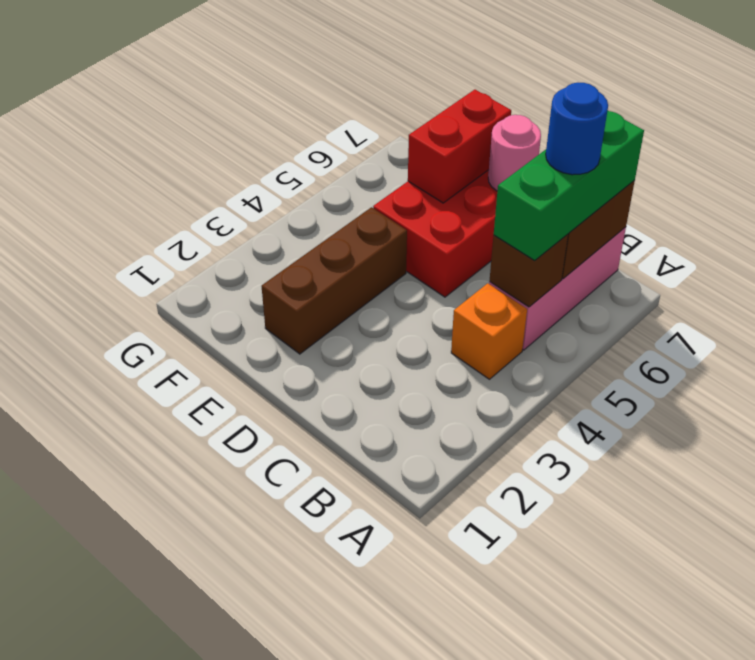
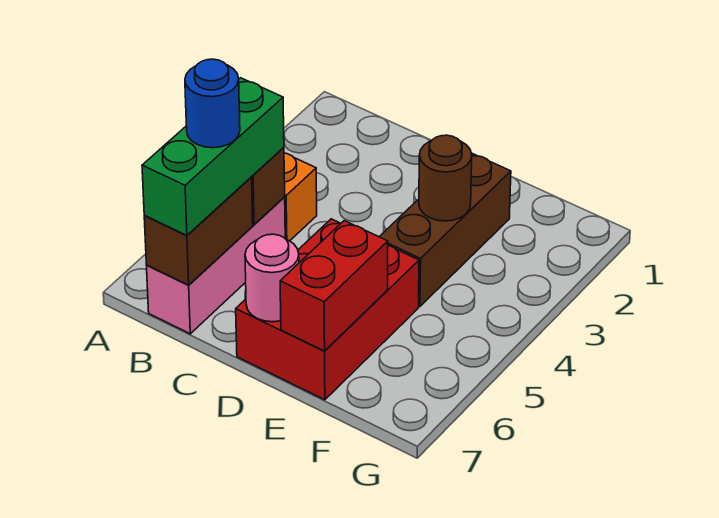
none -> brown 1x1 round brick [419,135,472,221]

